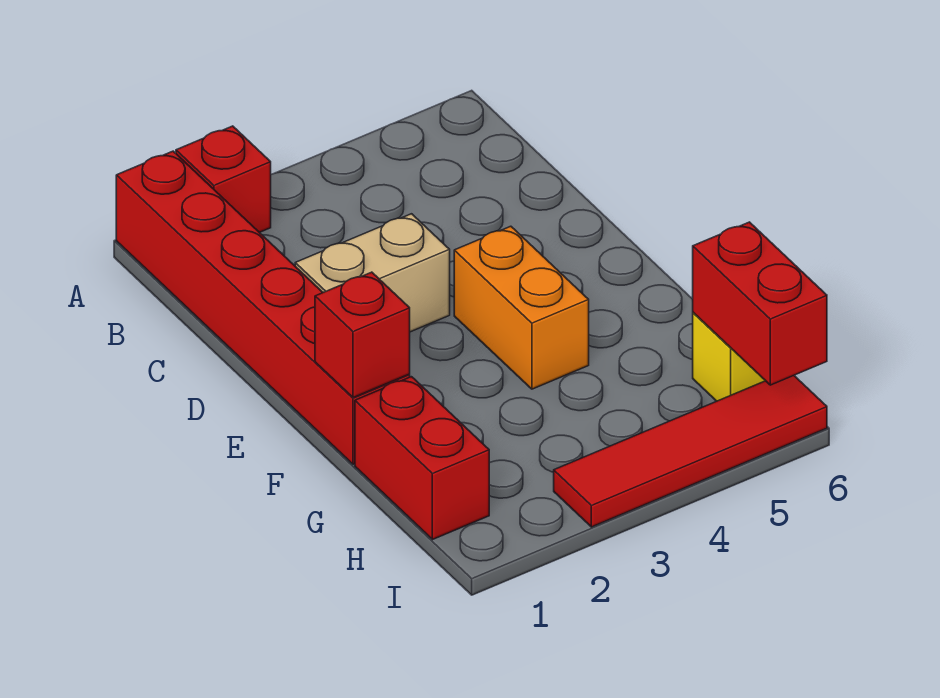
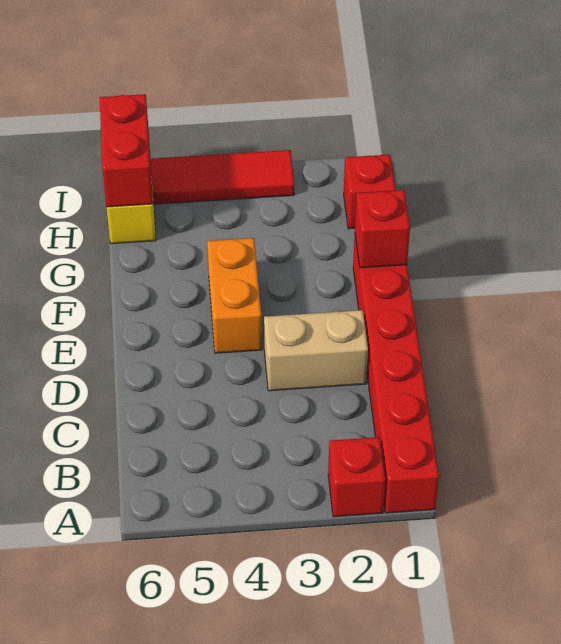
red 1x2 brick [355,377,489,540] -> red 1x1 brick [344,155,396,229]

